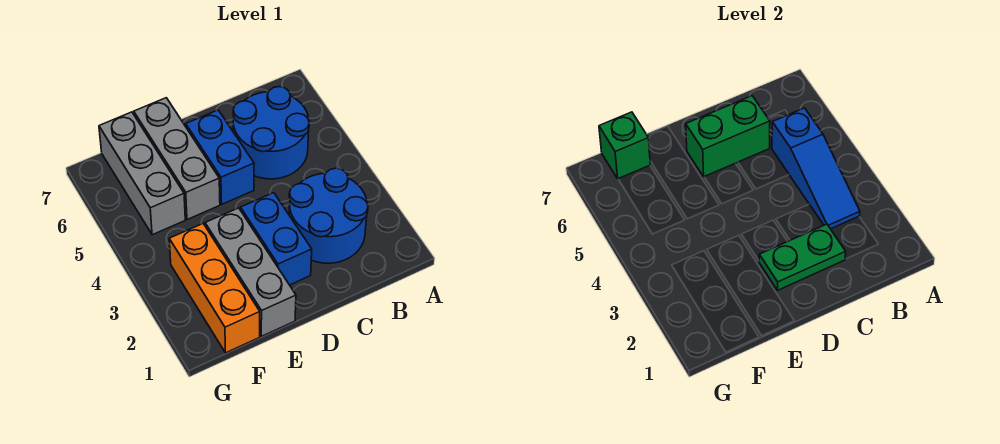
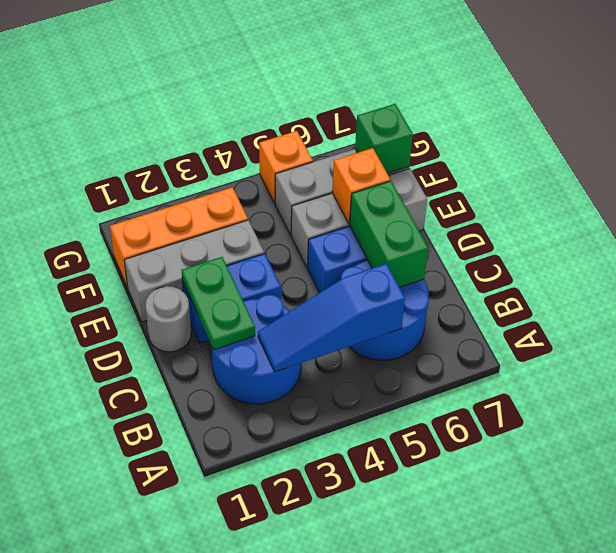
none -> grey 1x1 round brick [145,286,191,352]
none -> orange 1x1 brick [332,148,390,224]
none -> orange 1x1 brick [259,131,313,203]

